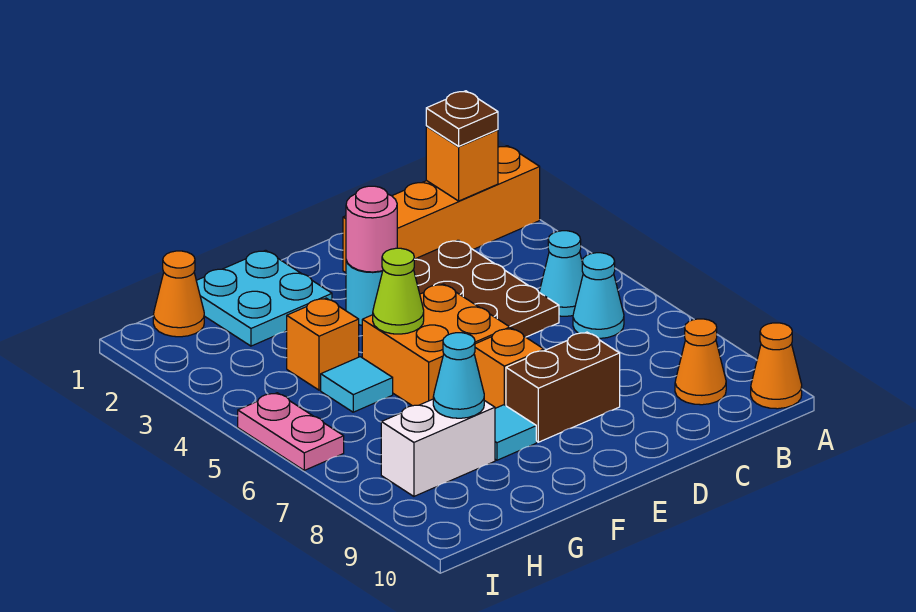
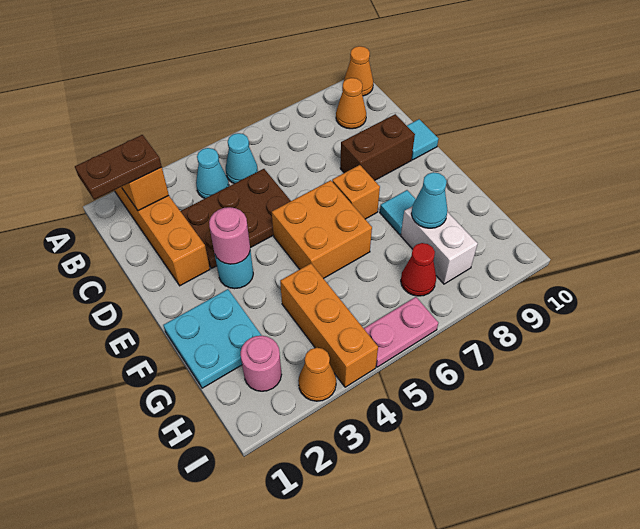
brown 1x1 plate [426,91,498,146] -> brown 1x2 plate [75,135,162,200]
cyan 1x1 cone [573,253,624,338] -> cyan 1x1 cone moved to [196,148,229,199]
brown 1x2 brick [506,332,620,442] -> brown 1x2 brick turned to [340,114,415,181]
lime 1x1 cone [373,248,424,334] -> none
orange 1x1 brick [287,298,359,390] -> orange 1x3 brick [280,263,378,387]
cyan 1x1 tile [321,357,393,412] -> cyan 1x1 tile moved to [407,119,438,160]
orange 1x1 cone [153,251,204,337] -> orange 1x1 cone moved to [298,348,336,401]
none -> pink 1x1 round brick [241,336,282,391]
none -> red 1x1 cone [401,243,436,296]

